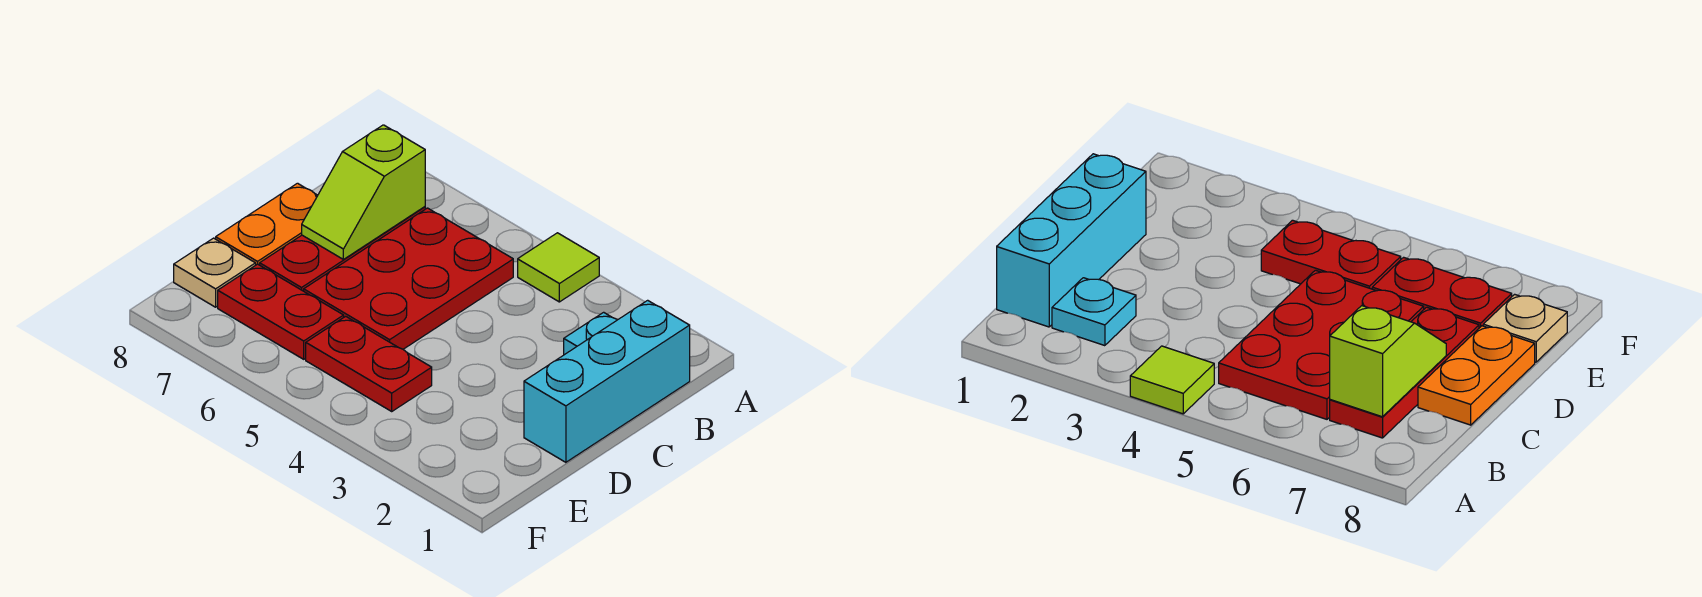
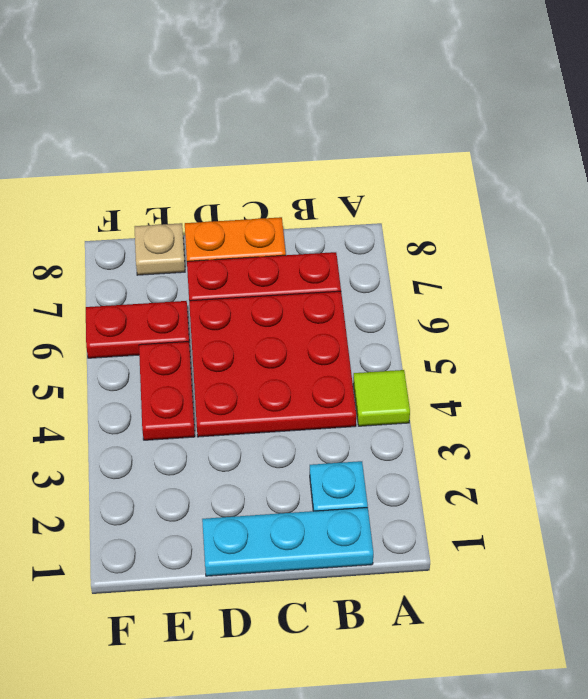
cyan 1x3 brick [524,300,690,462] -> cyan 1x3 plate [202,508,373,576]
red 2x3 plate [304,208,513,349] -> red 3x3 plate [189,291,356,437]
lime 1x2 slope [302,125,425,259] -> none
red 1x2 plate [218,264,344,359] -> red 1x2 plate turned to [86,301,189,358]

